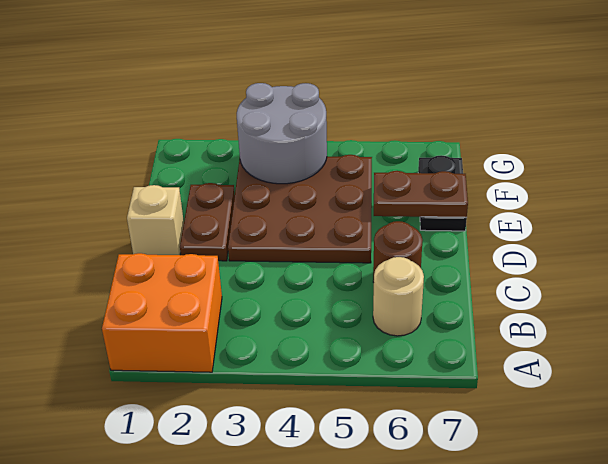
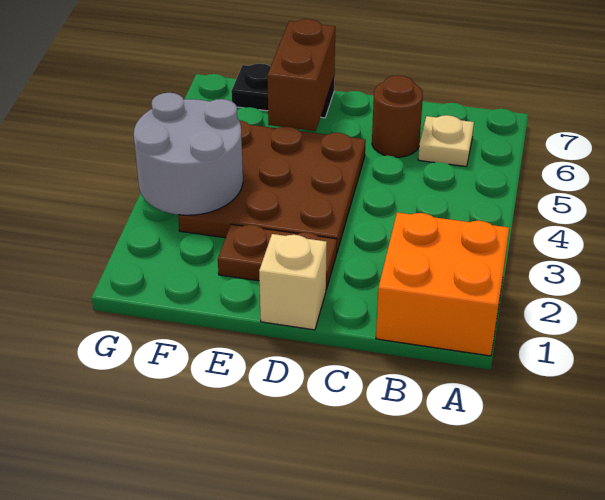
tan 1x1 round brick [373,257,424,336] -> tan 1x1 plate [418,115,474,167]
brown 1x2 plate [374,171,468,217] -> brown 1x2 brick [267,19,335,131]

